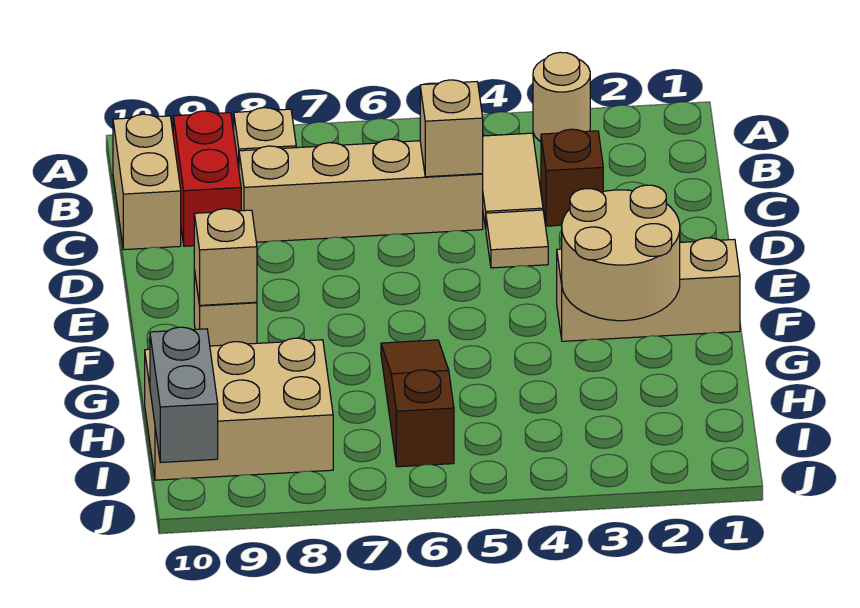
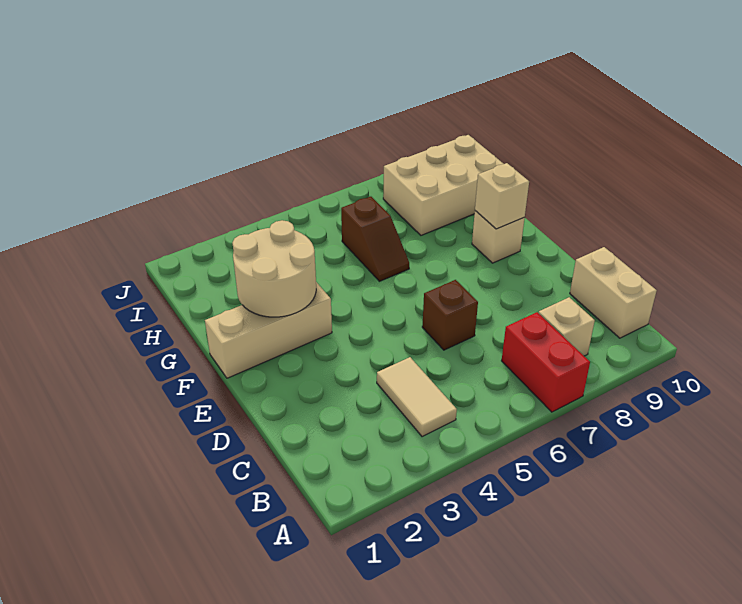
tan 1x1 round brick [533,52,590,142] -> none
red 1x2 brick [173,111,241,246] -> red 1x2 brick moved to [502,312,590,412]
brown 1x1 brick [541,129,603,226] -> brown 1x1 brick moved to [422,280,478,350]
tan 1x4 brick [239,139,483,242] -> none
tan 1x1 brick [420,80,483,177] -> none
tan 1x1 tile [486,210,548,268] -> none
brown 1x3 slope [381,340,454,467] -> brown 1x2 slope [341,197,409,281]
grey 1x2 brick [150,327,218,463] -> none

